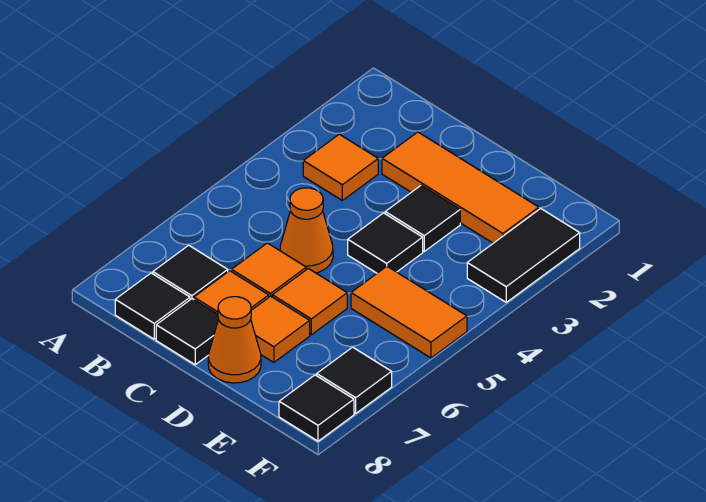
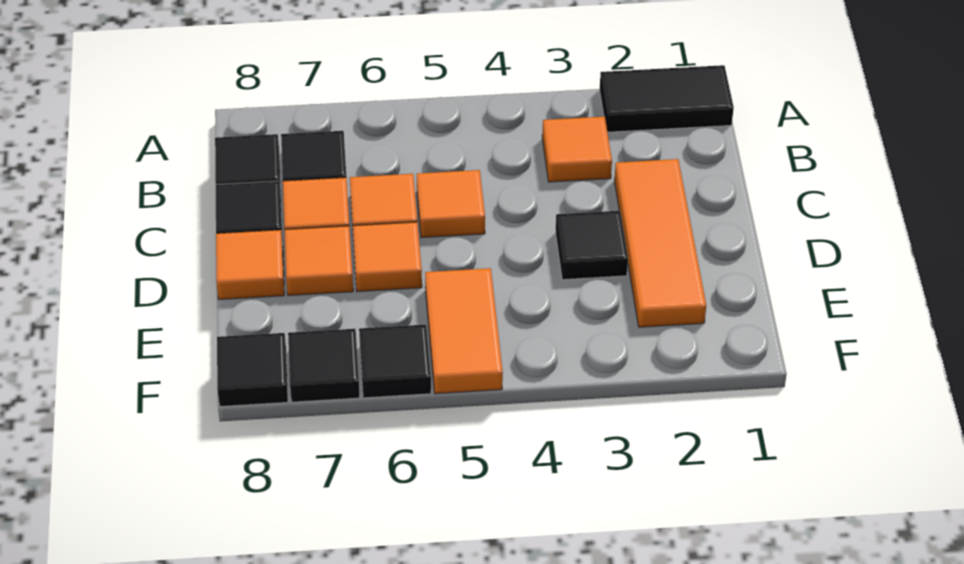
orange 1x1 cone [280,188,333,273] -> orange 1x1 tile [417,170,485,237]
black 1x1 tile [348,213,423,273] -> black 1x1 tile moved to [359,325,431,398]
orange 1x1 cone [208,297,261,383] -> orange 1x1 tile [216,230,284,299]
black 1x2 tile [467,209,580,302] -> black 1x2 tile moved to [600,65,734,132]

